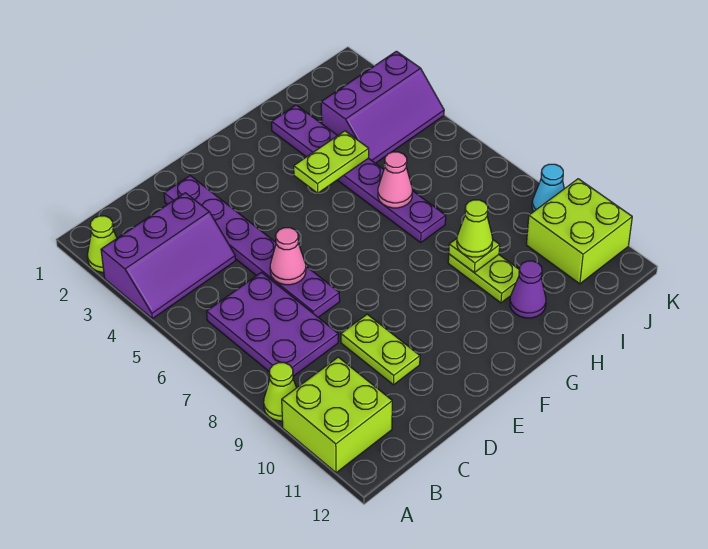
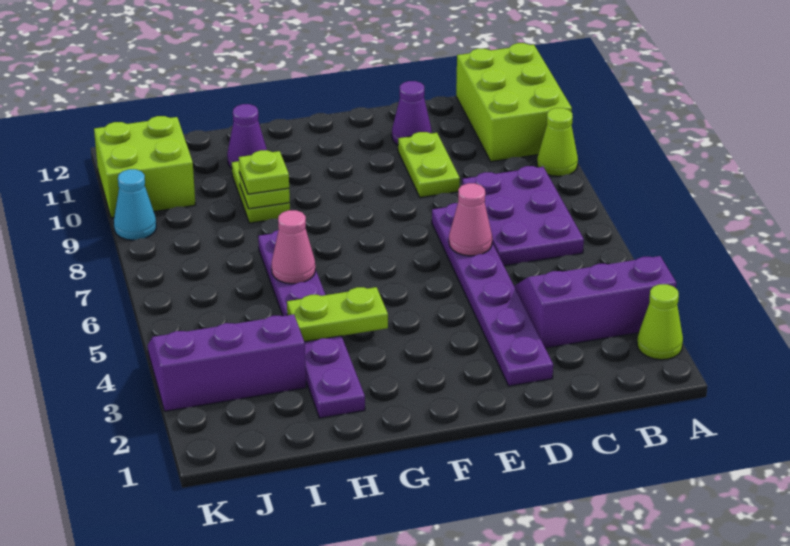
lime 2x2 brick [282,357,392,473] -> lime 2x3 brick [456,43,572,162]
none -> purple 1x1 cone [392,81,432,145]
lime 1x1 cone [457,200,493,257] -> lime 1x1 plate [239,150,289,194]

